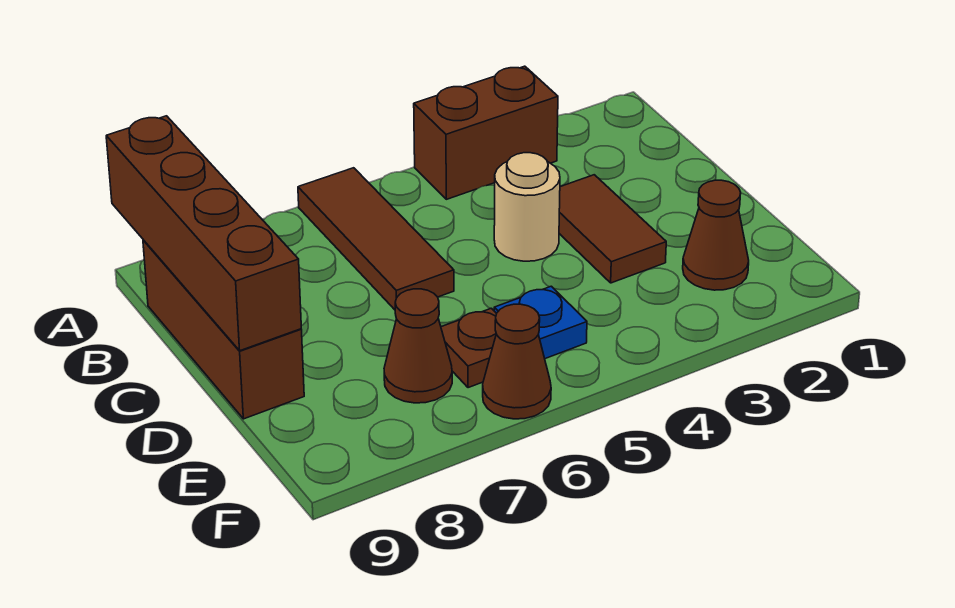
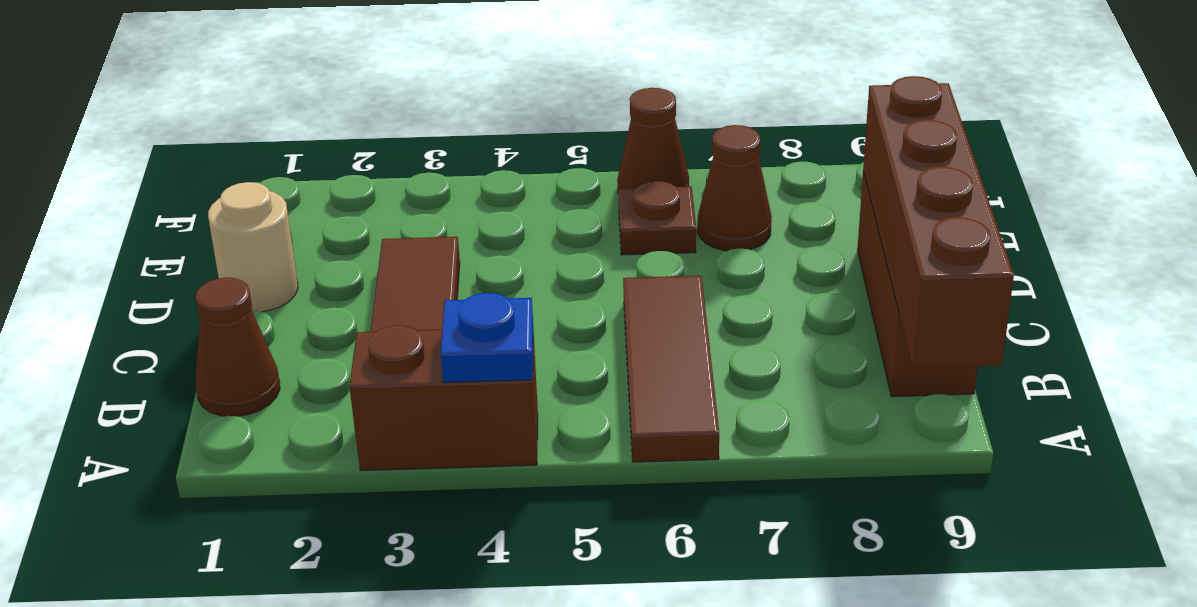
tan 1x1 round brick [494,153,560,261] -> tan 1x1 round brick moved to [208,182,298,312]
brown 1x1 cone [683,180,749,290] -> brown 1x1 cone moved to [195,278,280,416]
blue 1x1 plate [494,286,587,359] -> blue 1x1 plate moved to [441,293,533,383]

